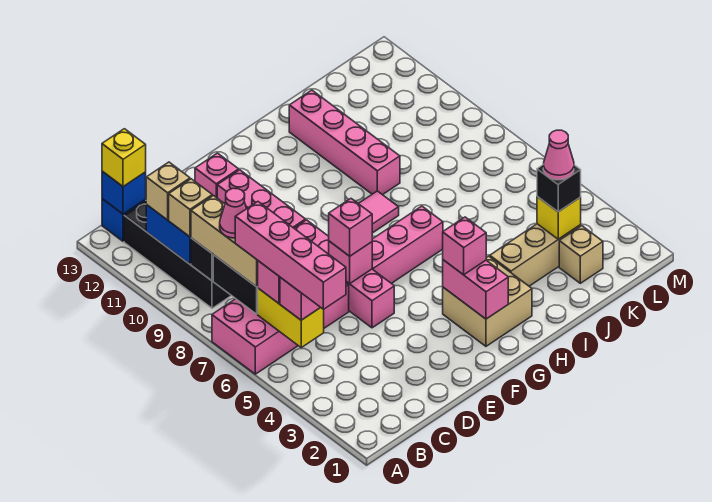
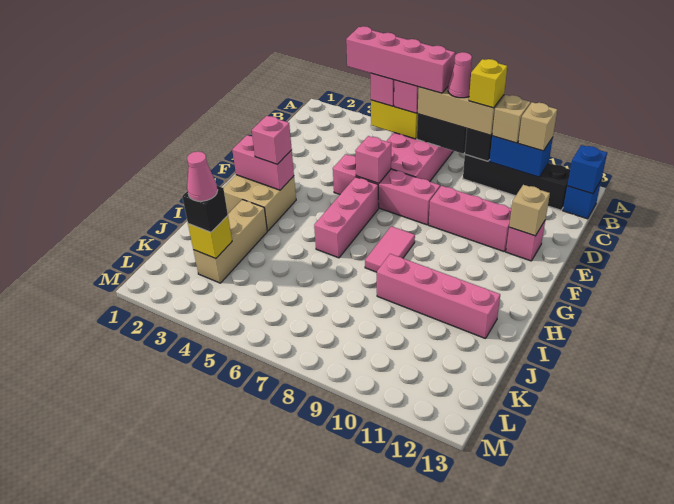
yellow 1x1 brick [102,129,146,187] -> yellow 1x1 brick moved to [469,59,507,108]
pink 1x1 brick [329,199,372,256] -> none
tan 1x1 brick [559,226,603,283] -> tan 1x1 brick moved to [509,185,550,236]

